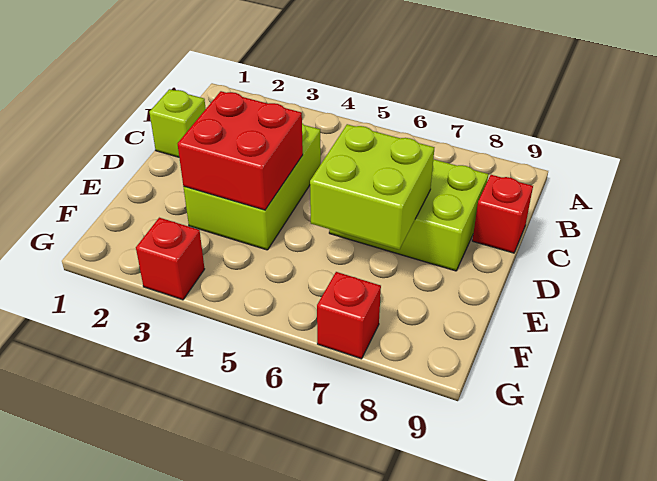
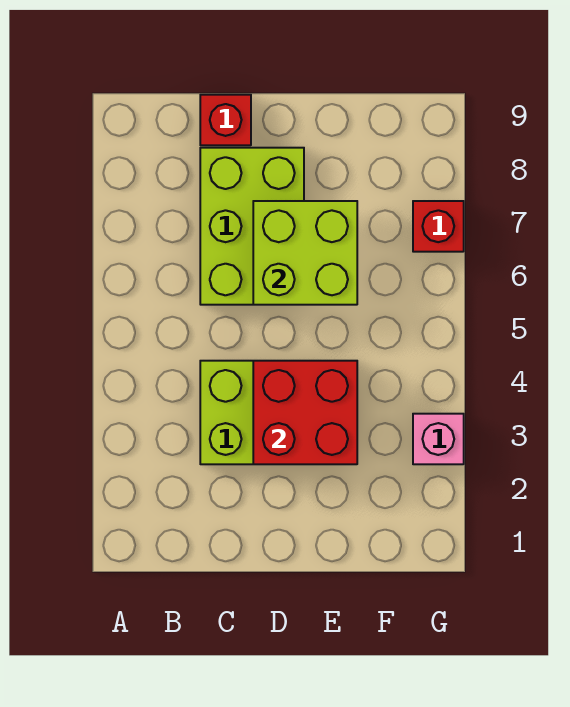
lime 1x1 brick [149,89,206,157] -> none
red 1x1 brick [136,218,204,300] -> pink 1x1 brick [413,414,464,464]

